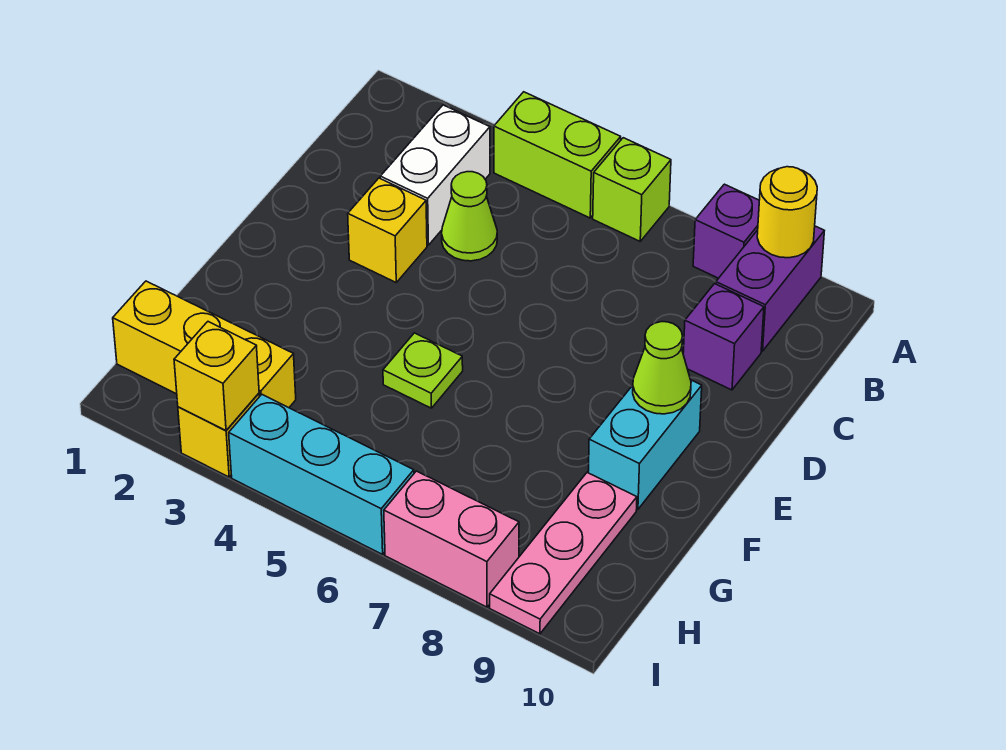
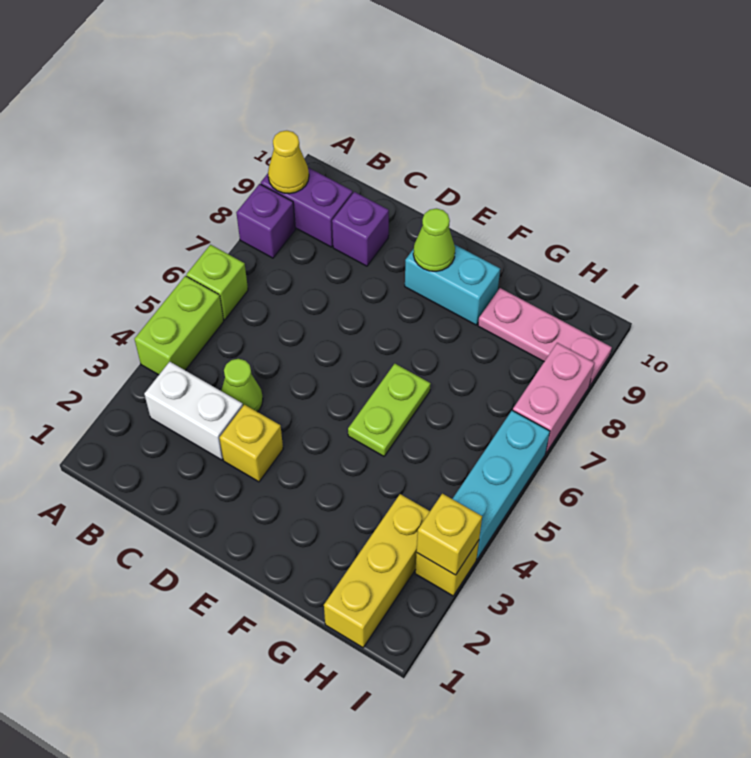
yellow 1x1 round brick [757,167,817,258] -> yellow 1x1 cone [268,131,309,194]
lime 1x1 plate [383,333,463,408] -> lime 1x2 plate [348,364,431,456]

